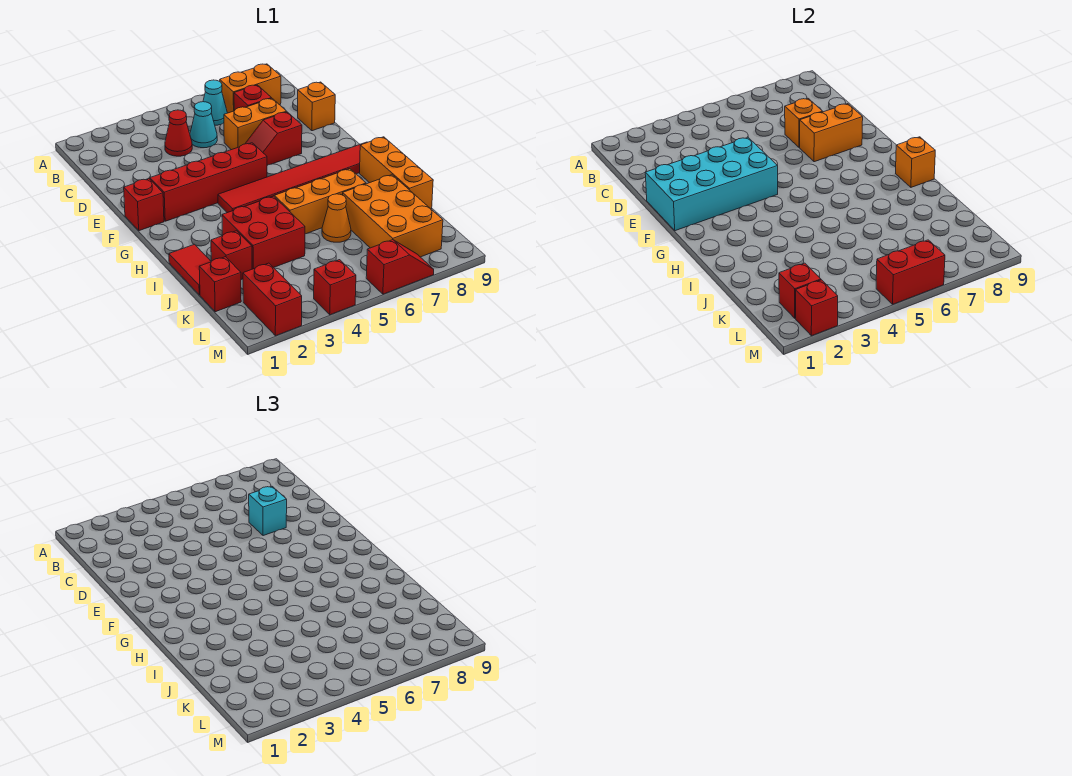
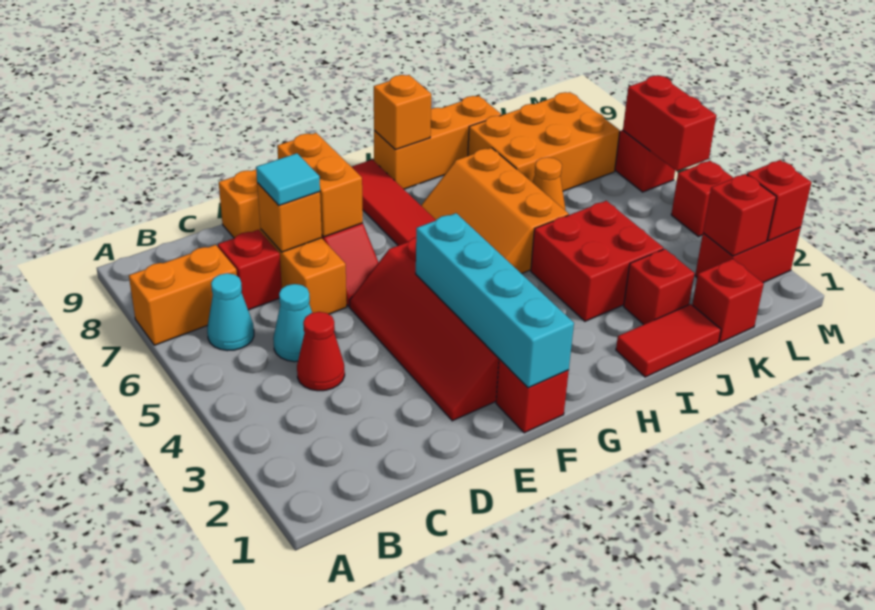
orange 1x2 brick [220,64,281,113] -> orange 1x2 brick turned to [129,245,237,345]
cyan 1x1 brick [249,487,287,536] -> cyan 1x1 tile [256,153,320,206]
cyan 2x4 brick [645,138,778,231] -> cyan 1x4 brick [416,213,574,388]

